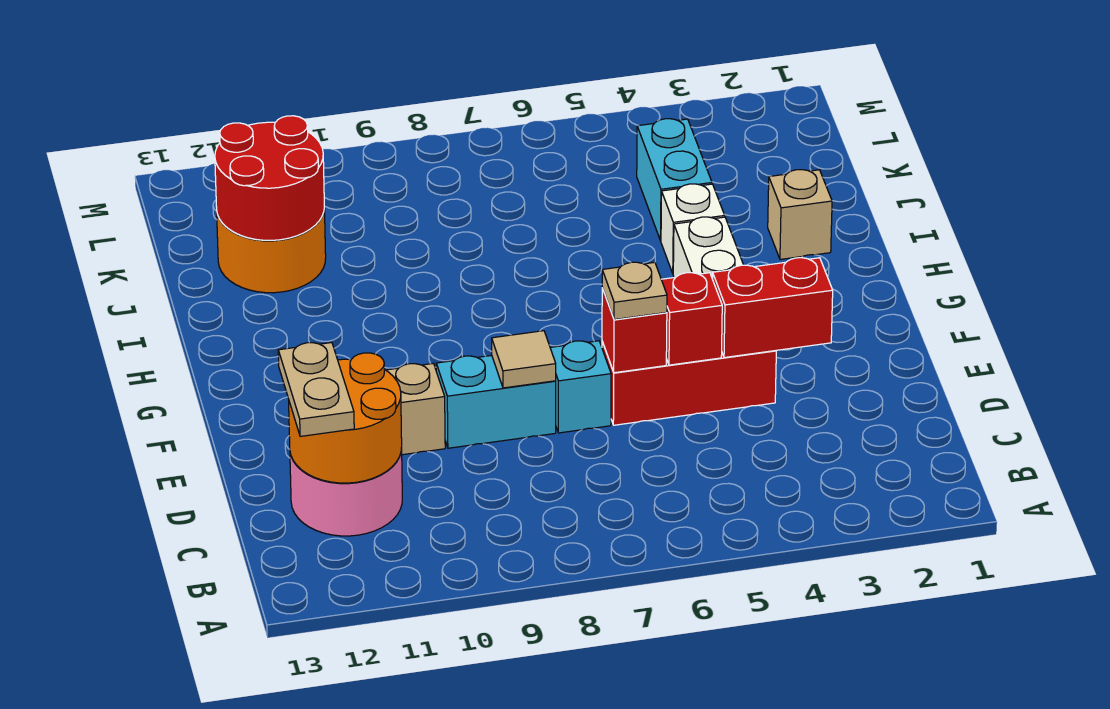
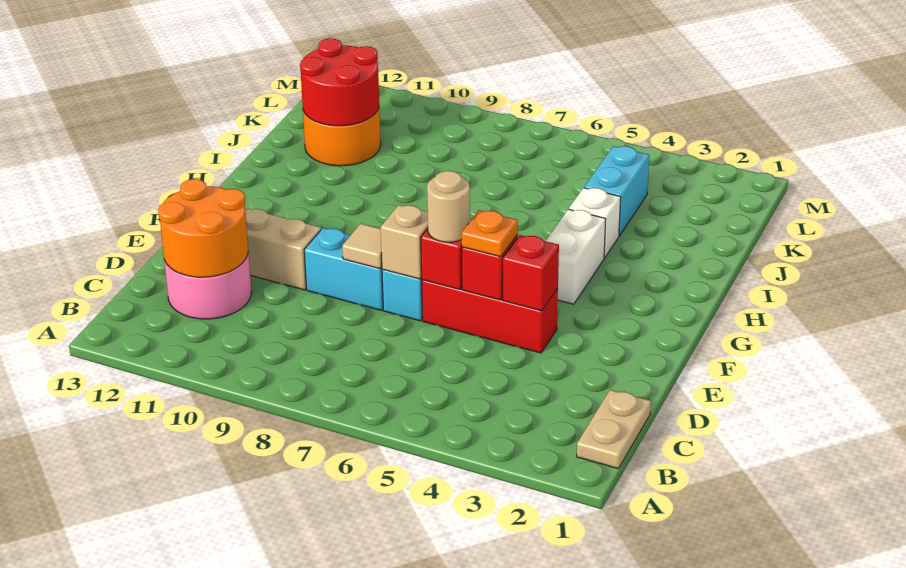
tan 1x2 plate [278,343,354,436] -> tan 1x2 plate moved to [577,390,651,469]
red 1x2 brick [713,258,833,358] -> red 1x1 brick [503,235,559,311]
none -> orange 1x1 plate [461,210,518,257]
tan 1x1 plate [602,262,667,320] -> tan 1x1 round brick [427,171,470,242]
tan 1x1 brick [768,170,832,259] -> tan 1x1 brick moved to [381,205,428,279]

